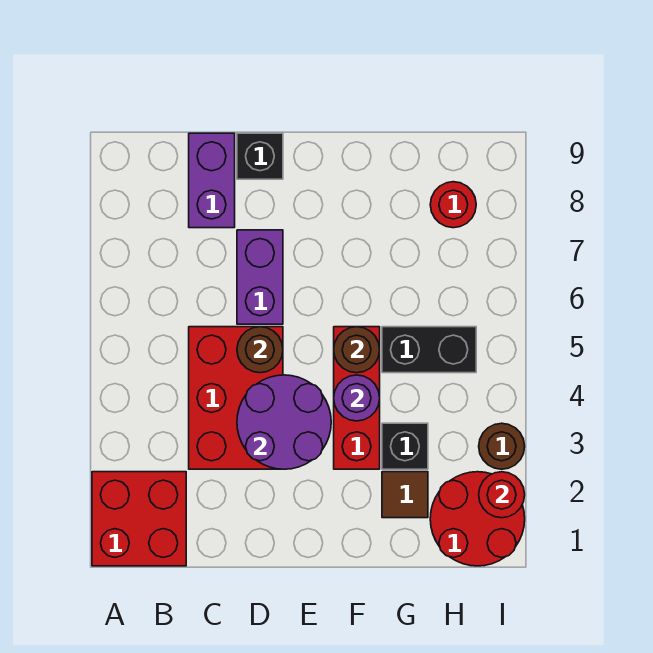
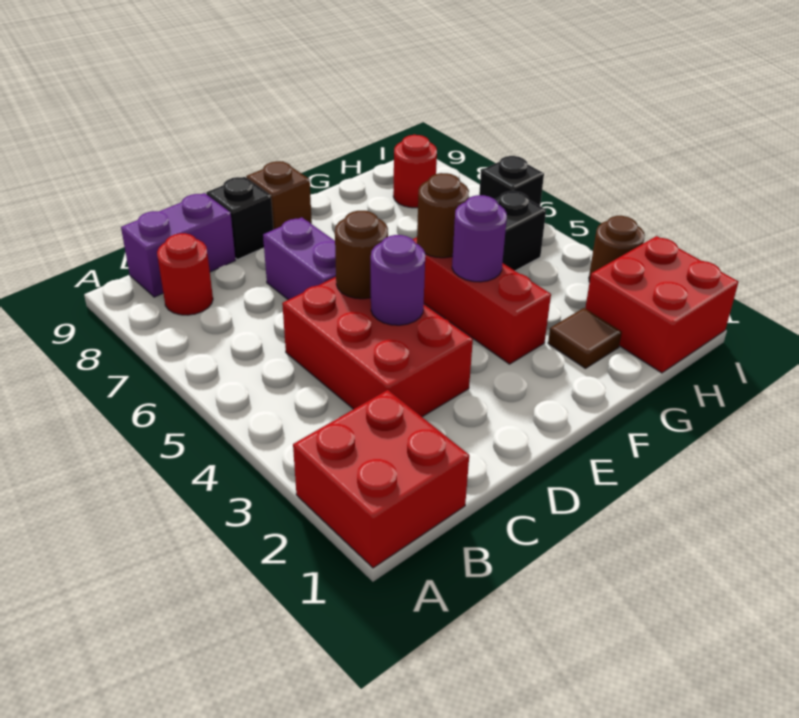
purple 1x2 brick [189,133,235,228] -> purple 1x2 brick turned to [121,193,235,297]
purple 2x2 round brick [237,375,331,469] -> purple 1x1 round brick [371,235,425,325]
none -> brown 1x1 brick [246,161,312,229]
black 1x1 brick [382,423,428,469] -> black 1x1 brick moved to [479,156,544,206]
red 2x2 round brick [430,472,525,566] -> red 2x2 brick [585,236,738,373]
red 1x1 round brick [479,472,525,518] -> red 1x1 round brick moved to [157,233,213,315]

